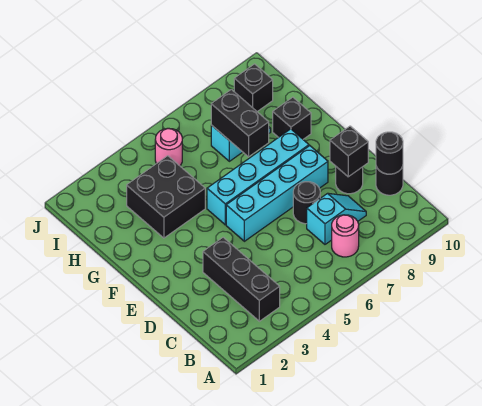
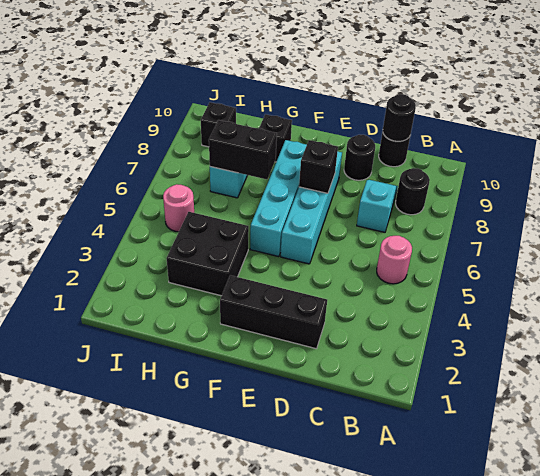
black 1x3 brick [203,237,280,321] -> black 1x3 brick moved to [220,275,327,349]
pink 1x1 round brick [332,215,359,257] -> pink 1x1 round brick moved to [377,236,412,284]
black 1x1 round brick [293,182,320,224] -> black 1x1 round brick moved to [396,168,430,215]
black 1x1 brick [330,126,368,177] -> black 1x1 brick moved to [299,140,338,193]

